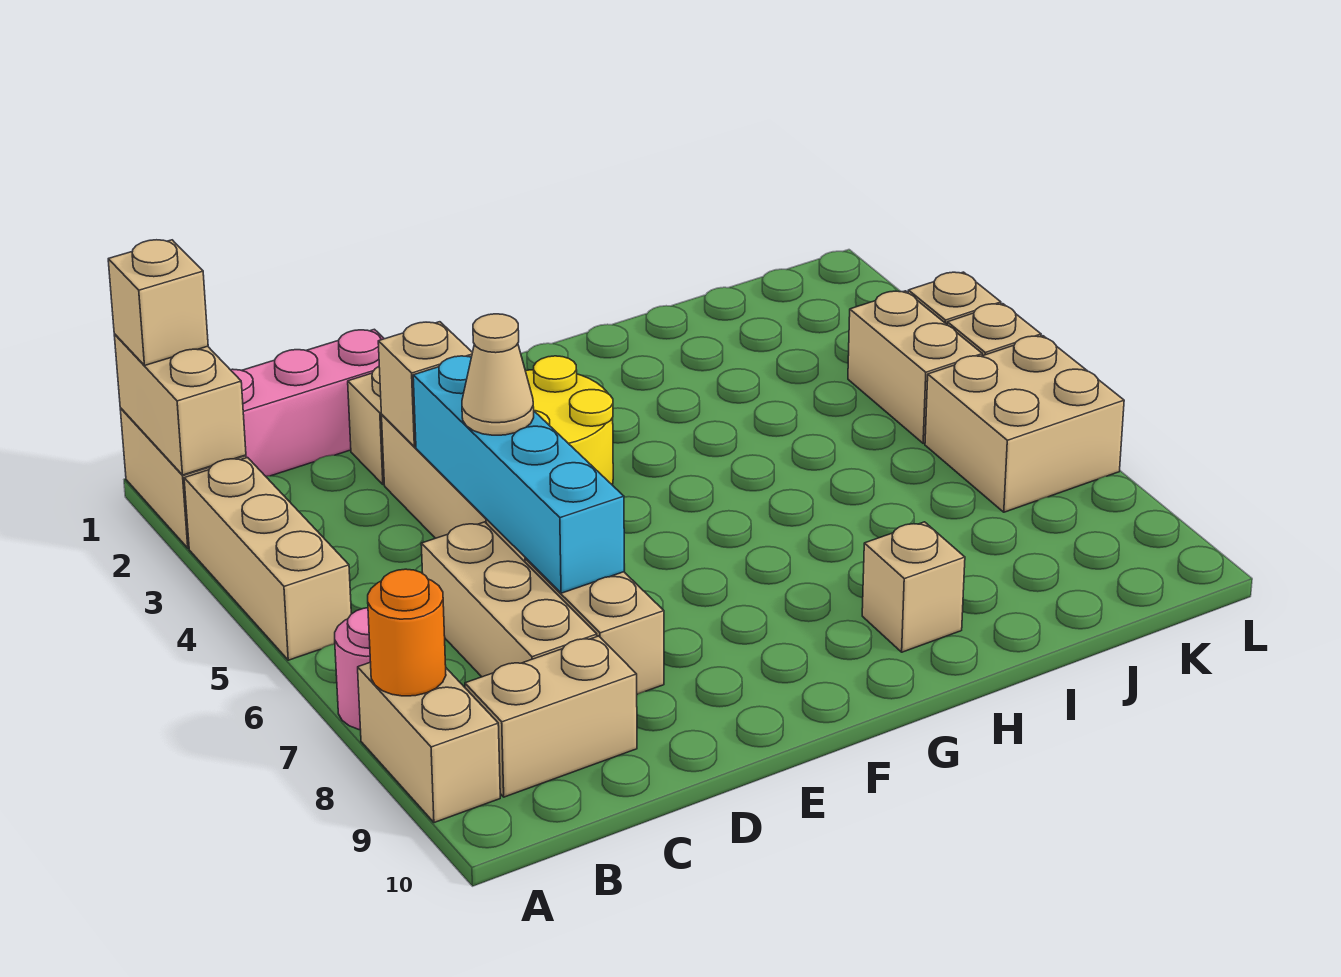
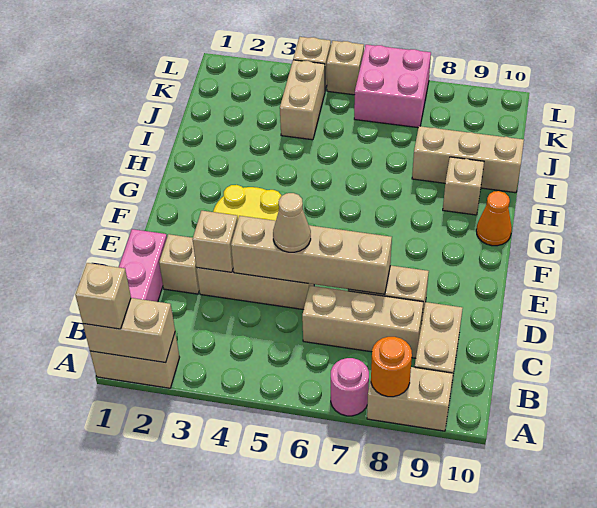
tan 1x3 brick [184,458,351,660] -> tan 1x3 brick moved to [412,126,524,193]
cyan 1x4 brick [413,356,624,593] -> tan 1x4 brick [231,216,392,294]
none -> orange 1x1 cone [476,191,512,246]
tan 1x2 brick [848,291,982,443] -> tan 1x2 brick turned to [280,60,325,140]
tan 2x2 brick [925,336,1124,512] -> pink 2x2 brick [354,45,431,128]

